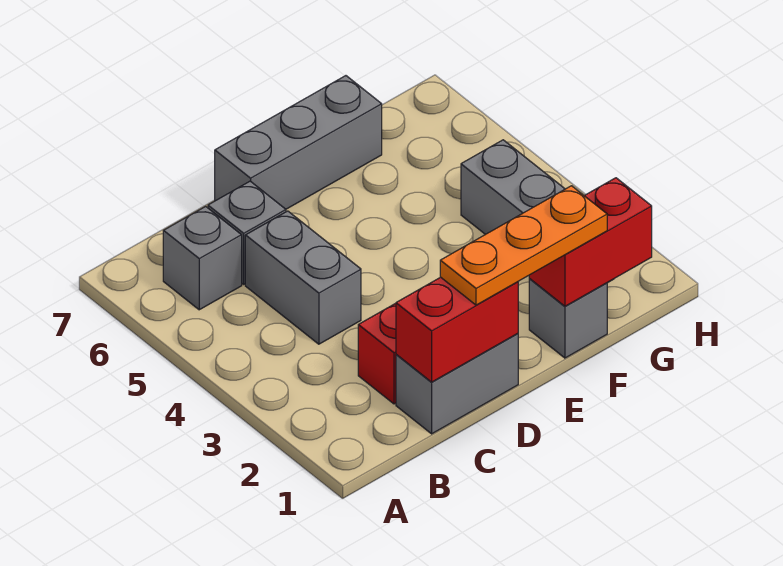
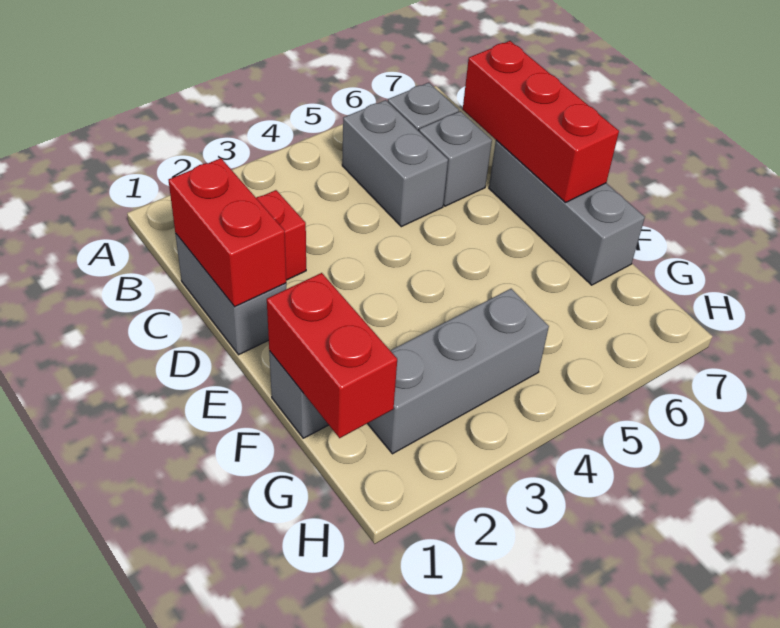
grey 1x2 brick [245,211,361,344] -> grey 1x2 brick turned to [342,100,448,227]
none -> red 1x3 brick [463,41,619,203]
orange 1x3 plate [440,186,607,305] -> none

